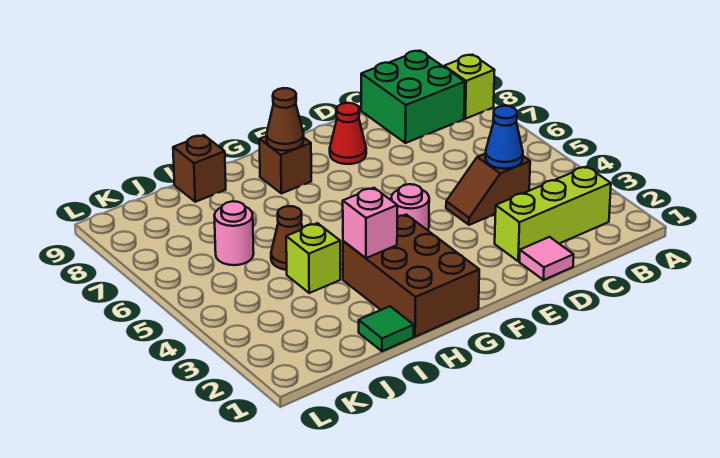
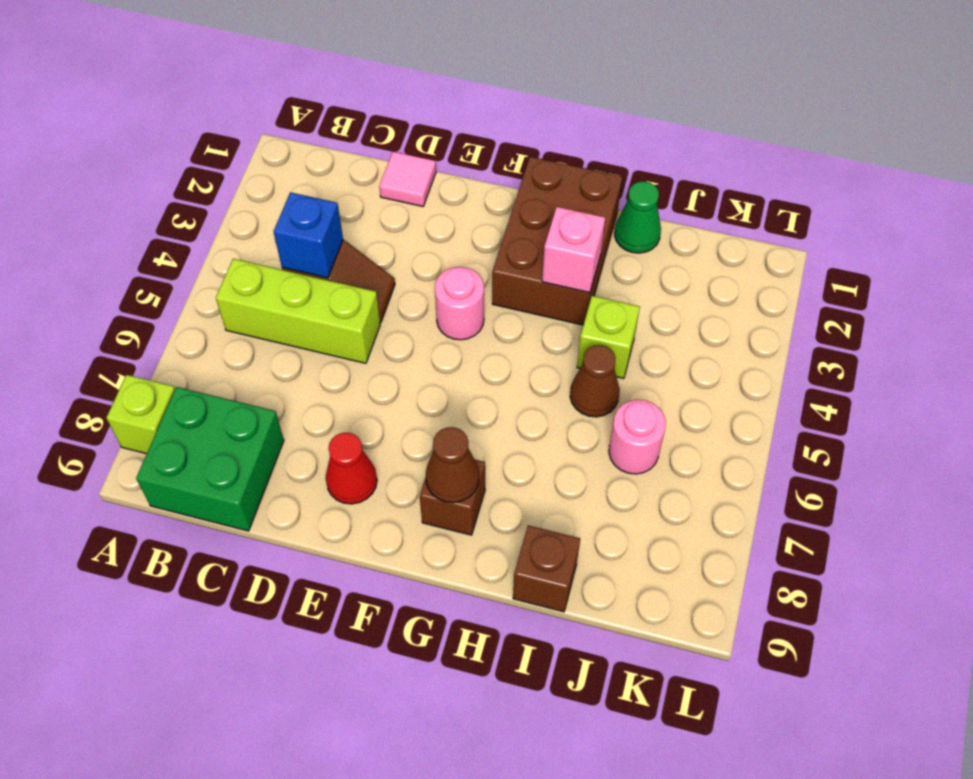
lime 1x3 brick [495,166,611,261] -> lime 1x3 brick moved to [216,259,380,363]
blue 1x1 cone [485,106,523,169] -> blue 1x1 brick [274,192,343,278]
green 1x1 tile [359,306,414,351] -> green 1x1 cone [615,181,661,253]

